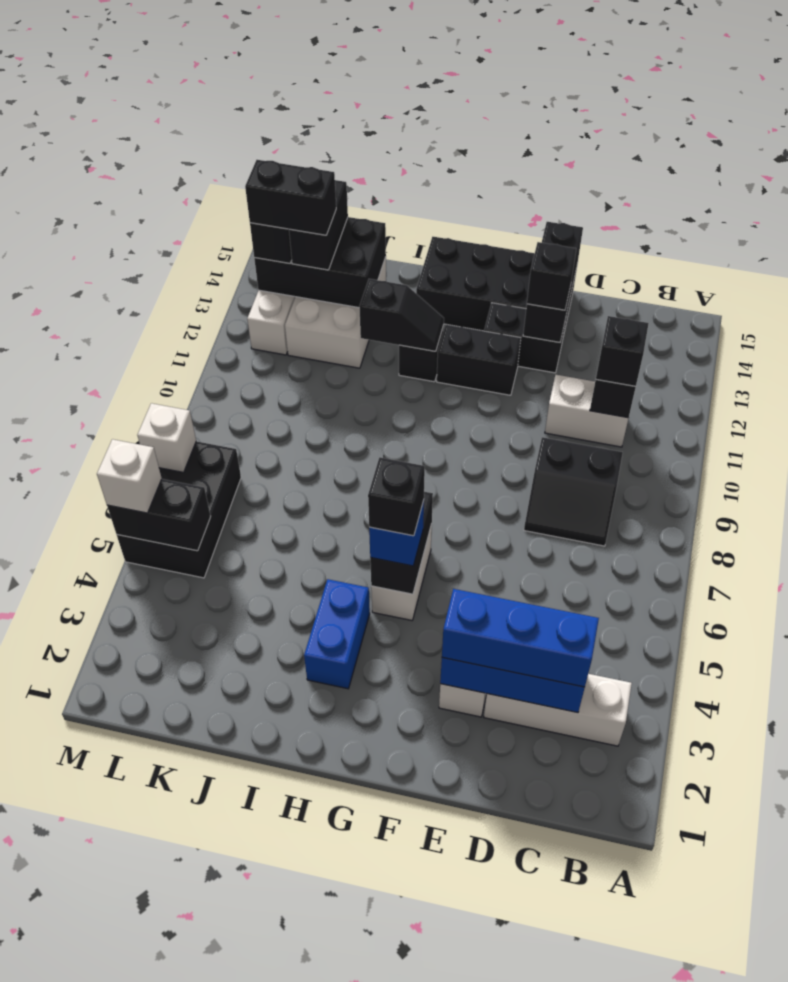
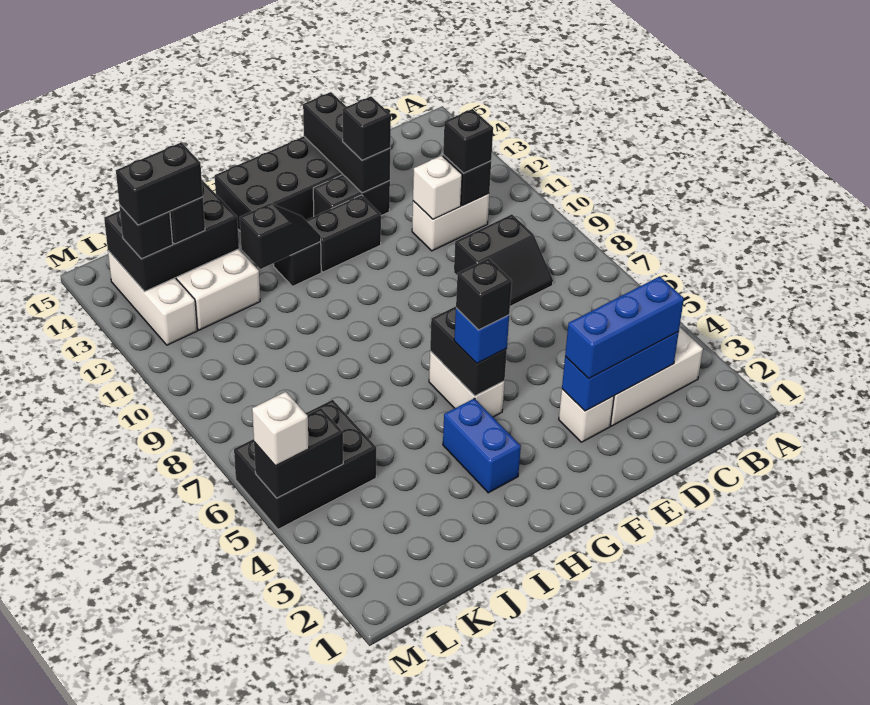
black 2x3 brick [117,441,241,578] -> black 2x3 brick turned to [234,400,376,529]
white 1x1 brick [137,403,196,472] -> white 1x1 brick moved to [413,156,462,219]

